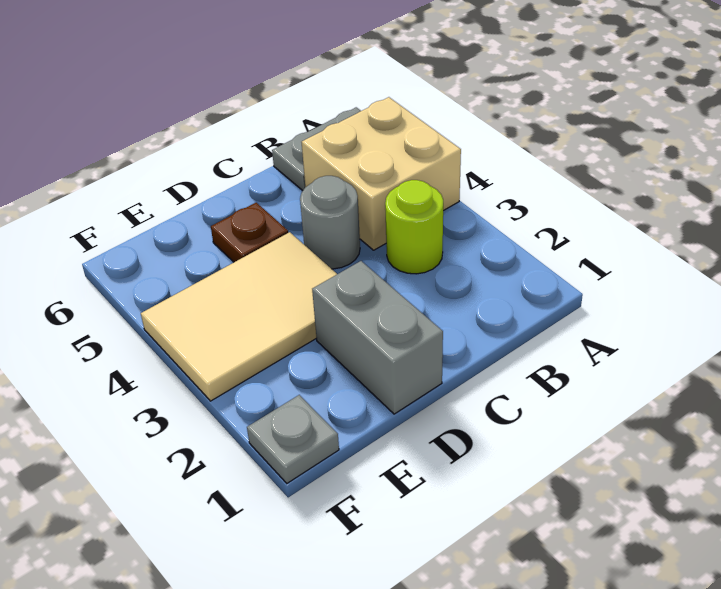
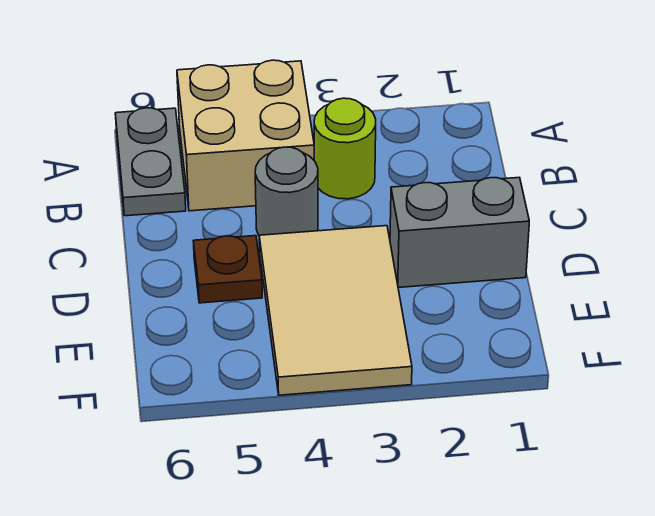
grey 1x1 plate [247,395,339,483] -> none

